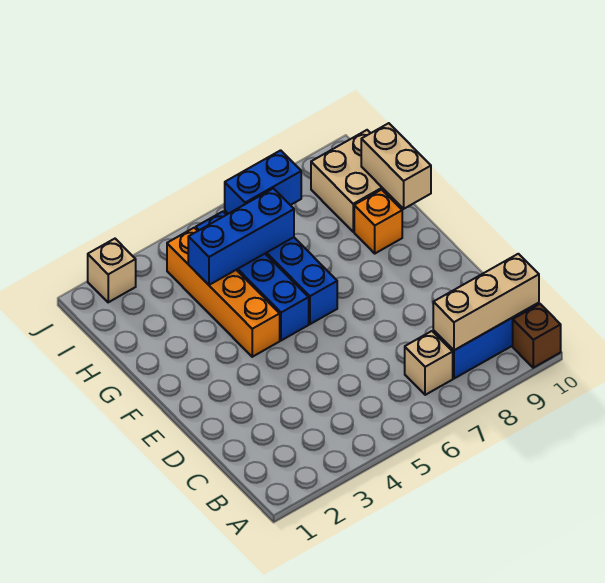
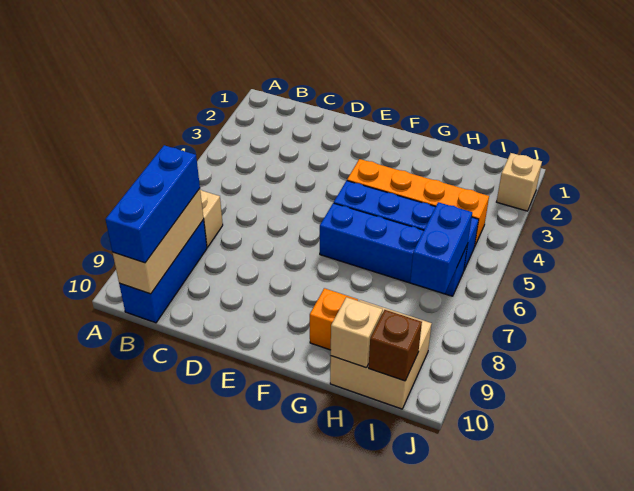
brown 1x1 brick [513,304,561,368] -> brown 1x1 brick moved to [369,310,422,381]
tan 1x2 brick [361,123,431,209] -> tan 1x1 brick [331,297,383,368]
blue 1x3 brick [188,188,294,285] -> blue 1x3 brick moved to [105,145,200,263]

